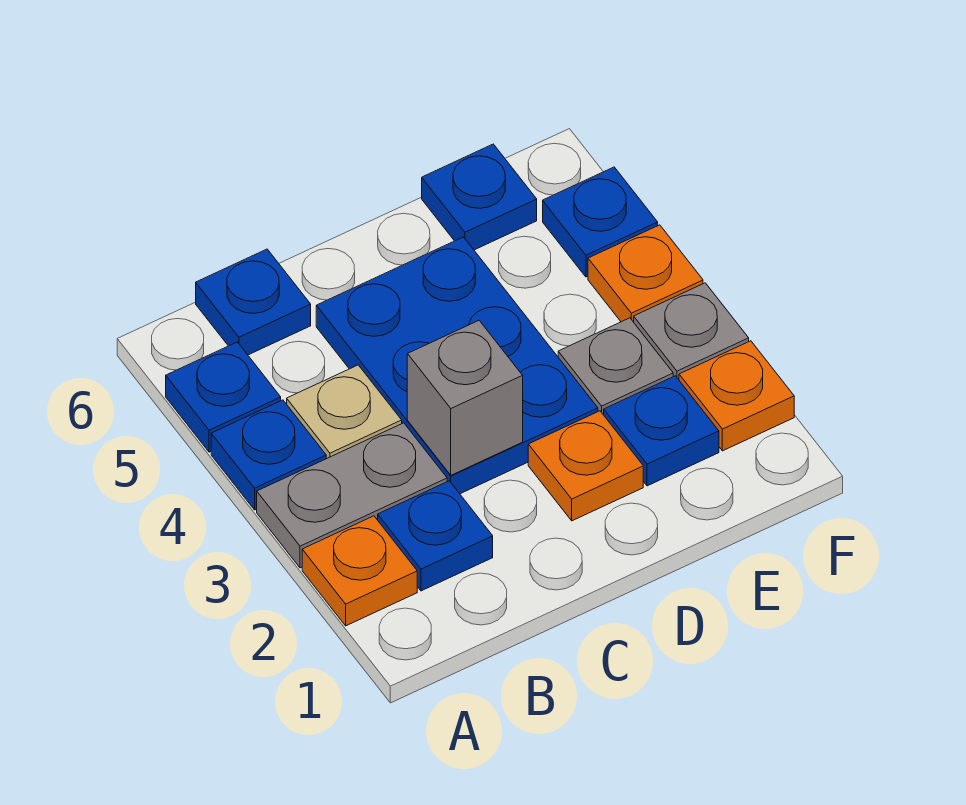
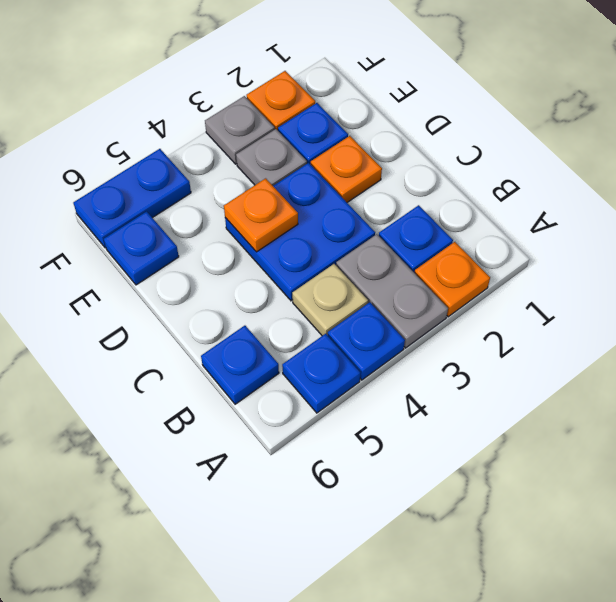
blue 2x3 plate [316,237,598,494] -> blue 2x2 plate [225,163,375,301]
grey 1x1 brick [407,321,523,475] -> none
orange 1x1 plate [588,225,703,322] -> orange 1x1 plate moved to [224,178,298,252]
blue 1x1 plate [543,167,658,277] -> blue 1x2 plate [73,149,191,248]

